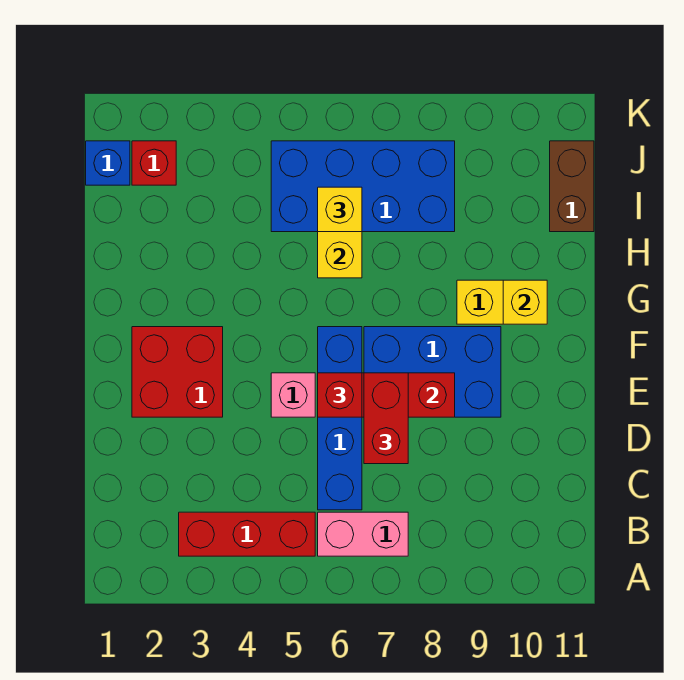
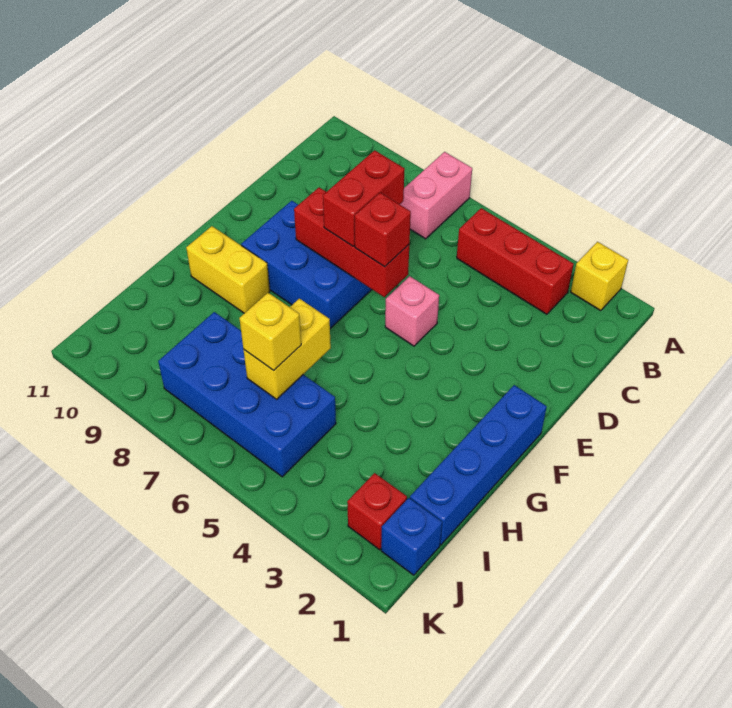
pink 1x2 brick [318,512,408,556] -> pink 1x2 brick turned to [400,152,472,239]
blue 1x4 brick [318,327,362,510] -> blue 1x4 brick moved to [410,385,547,545]
red 2x2 brick [132,327,223,417] -> none
yellow 1x1 brick [503,280,547,324] -> yellow 1x1 brick moved to [571,242,628,311]
brown 1x2 brick [550,141,594,232] -> none

